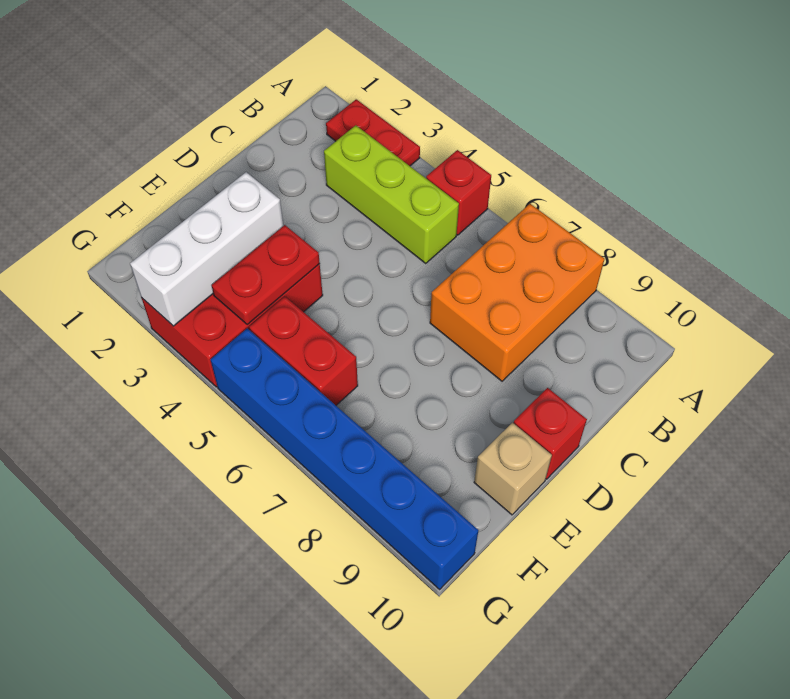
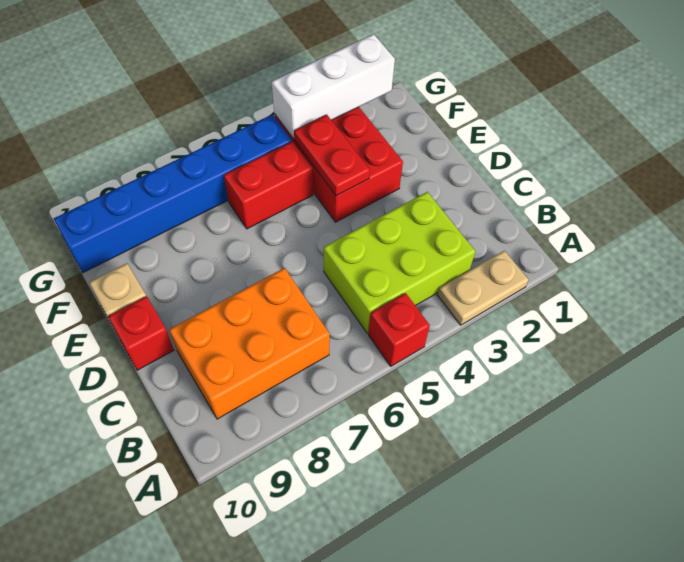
red 1x2 plate [326,99,420,166] -> tan 1x2 plate [438,251,529,325]
orange 2x3 brick [430,204,605,381] -> orange 2x3 brick turned to [169,268,330,419]
lime 1x3 brick [324,125,459,263] -> lime 2x3 brick [324,192,475,333]
white 1x3 brick [130,172,283,326] -> white 1x3 brick turned to [272,34,395,139]

